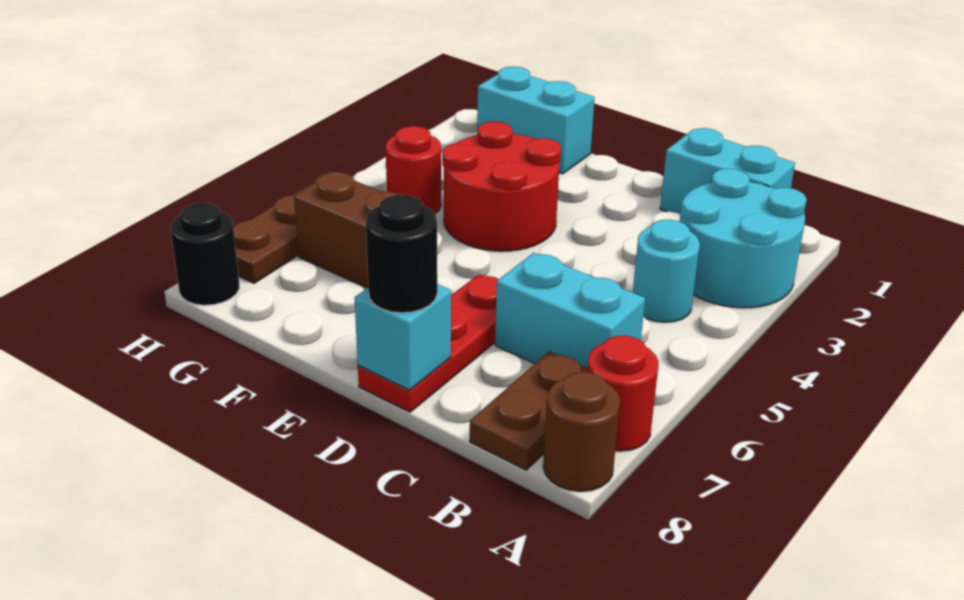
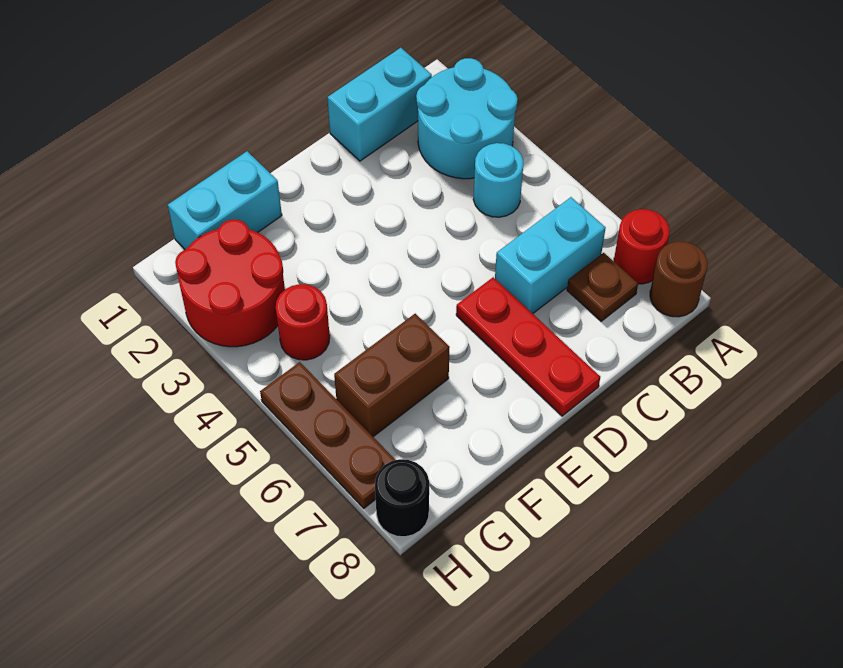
brown 1x2 plate [470,351,588,470] -> brown 1x1 plate [567,253,638,321]
cyan 1x1 brick [354,284,451,390] -> none
black 1x1 round brick [366,195,437,313] -> none
red 2x2 round brick [442,121,561,251] -> red 2x2 round brick moved to [175,220,285,347]

